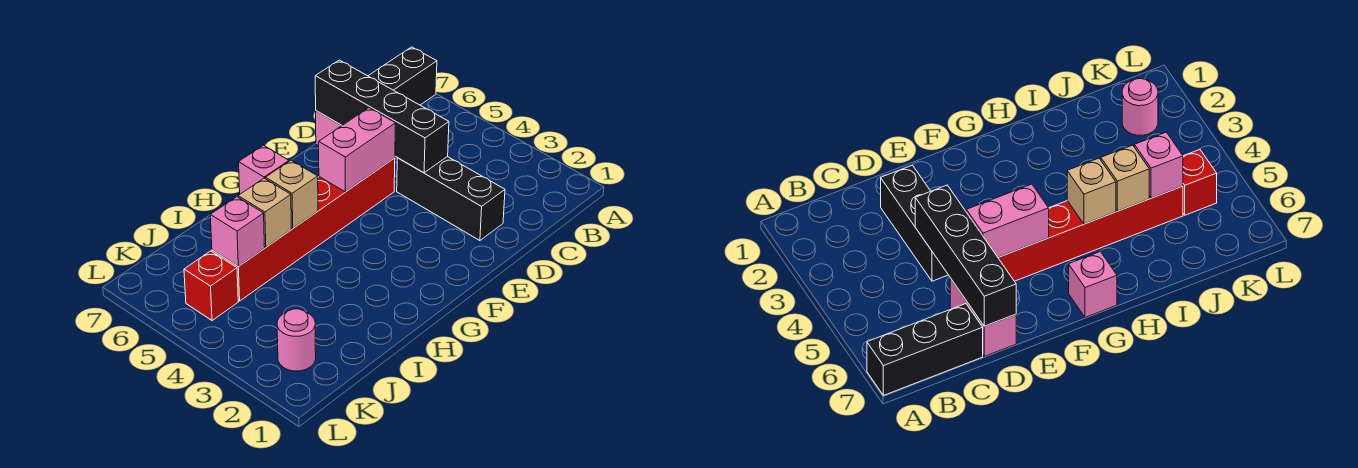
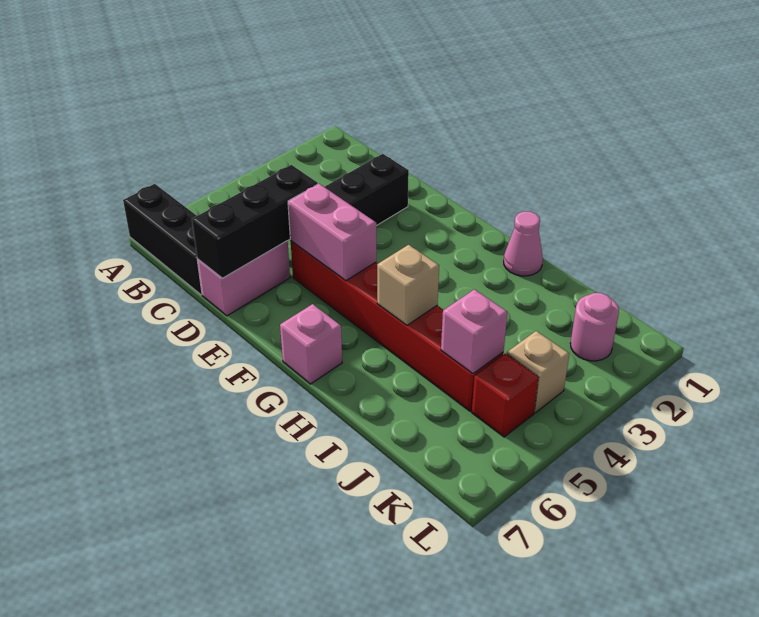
black 1x4 brick [315,60,449,173] -> black 1x3 brick [192,165,318,278]
none -> pink 1x1 cone [504,212,543,276]
tan 1x1 brick [238,178,291,247] -> tan 1x1 brick moved to [507,331,569,413]

